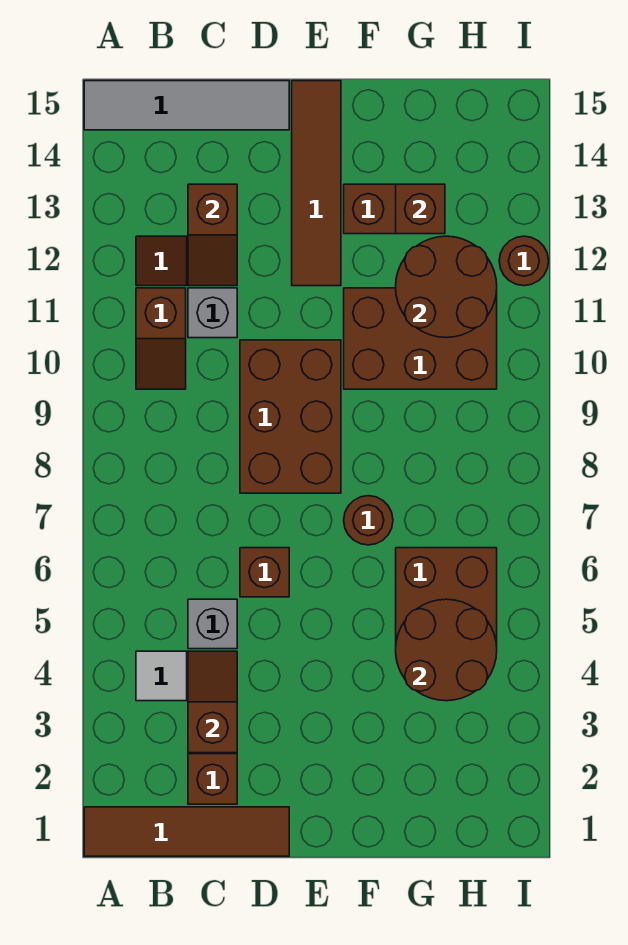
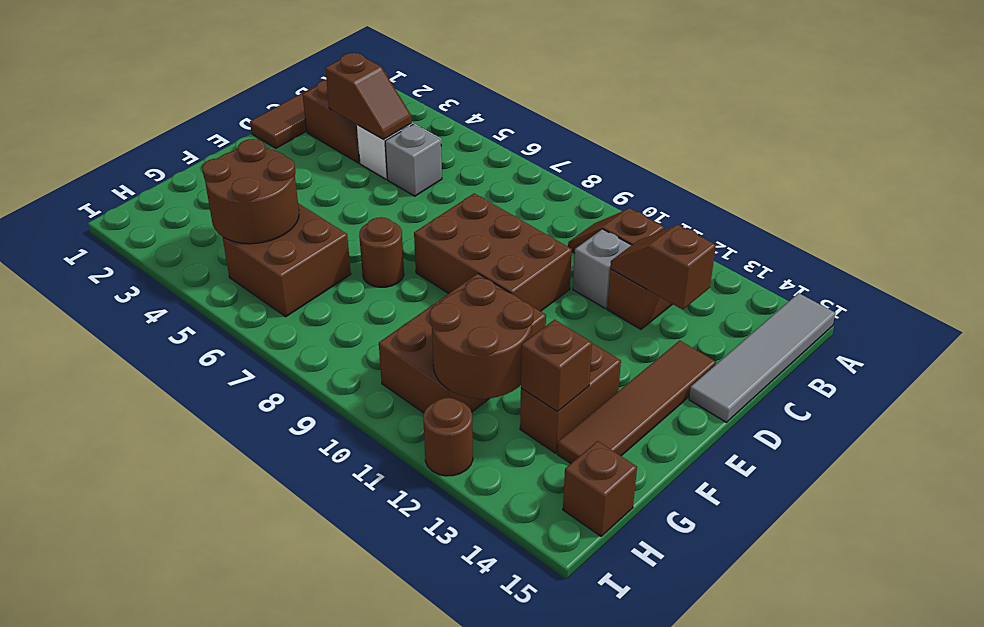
brown 1x1 brick [240,548,289,597] -> brown 1x1 brick moved to [563,441,637,536]
brown 1x4 tile [292,81,341,286] -> brown 1x4 tile turned to [557,341,716,463]

